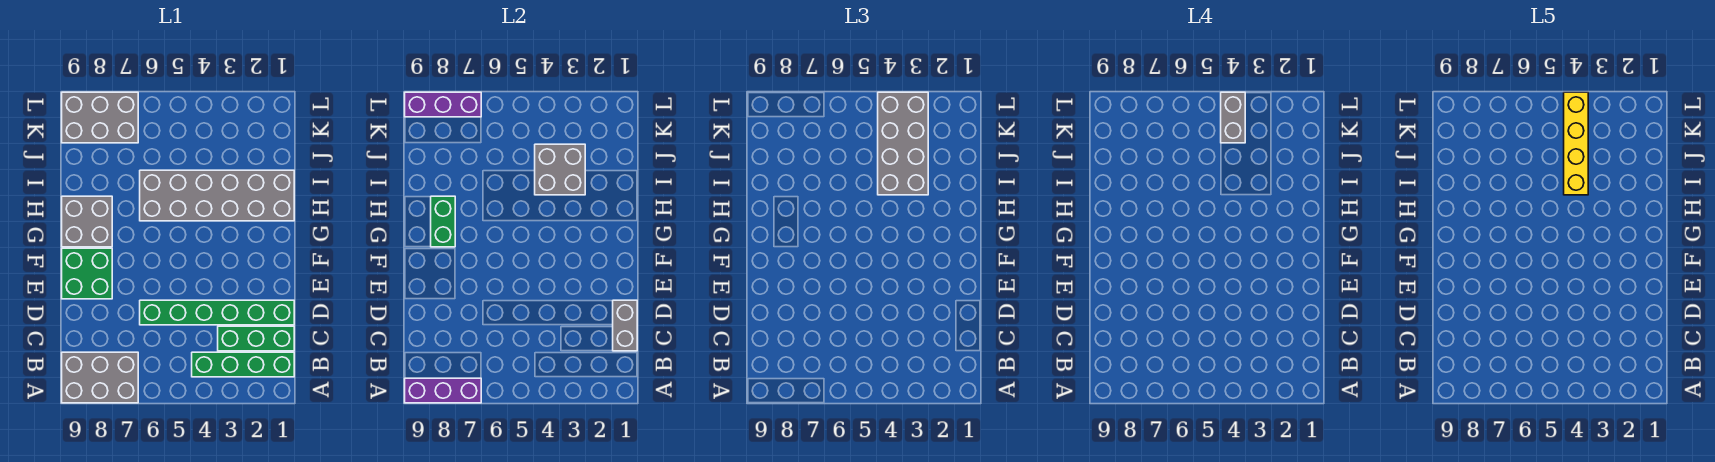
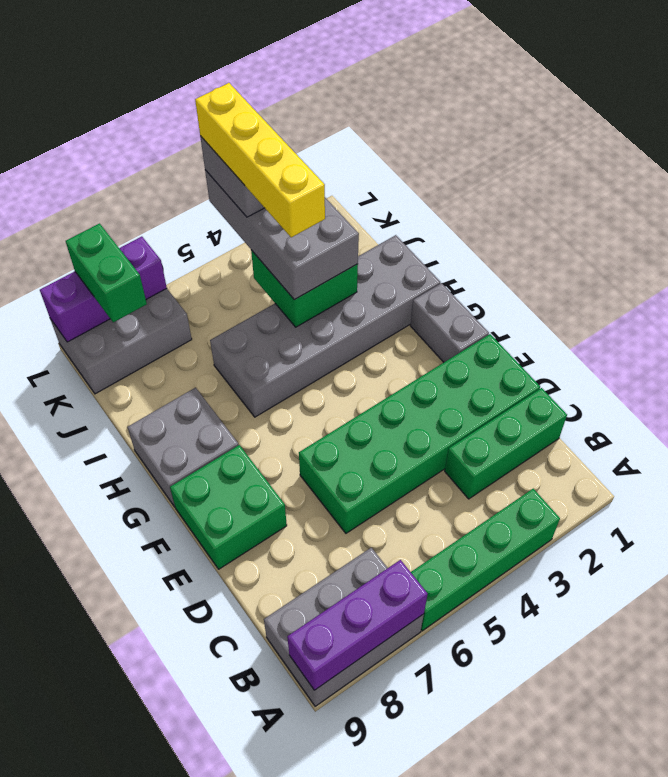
green 1x4 brick [192,352,294,377] -> green 1x4 brick moved to [411,489,560,631]
grey 1x2 brick [613,300,637,351] -> grey 1x2 brick moved to [411,283,489,362]
green 1x6 brick [140,300,294,325] -> green 2x6 brick [299,334,540,533]
green 1x2 brick [431,196,455,247] -> green 1x2 brick moved to [66,224,147,322]
grey 2x2 brick [535,144,585,195] -> green 2x2 brick [251,250,358,327]

